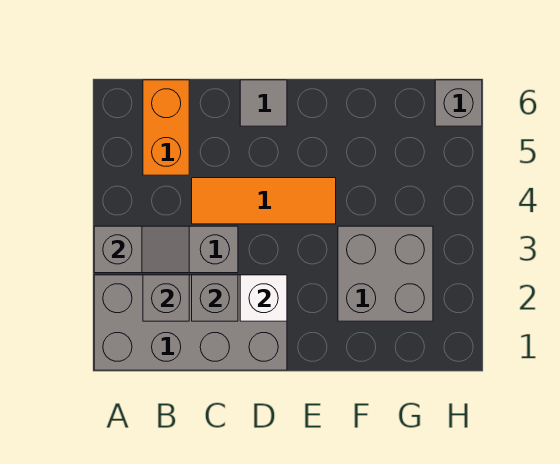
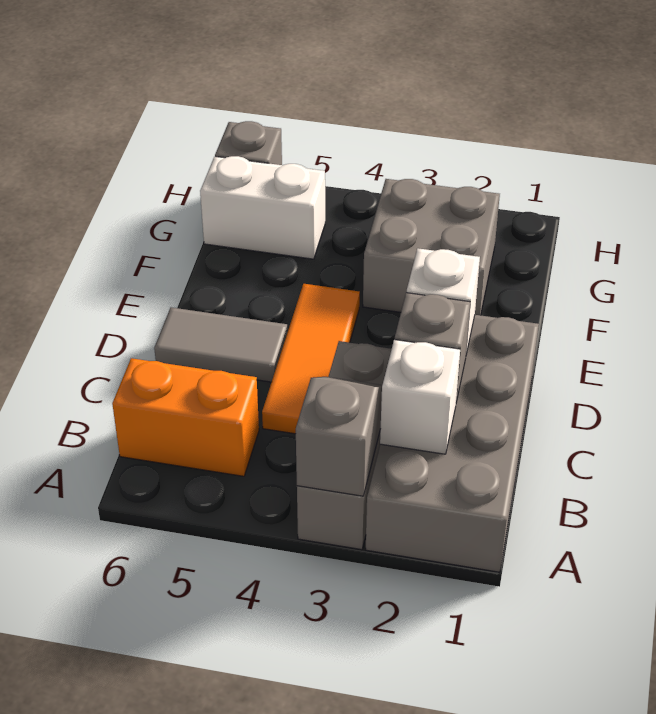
grey 1x1 brick [143,275,189,321] -> white 1x1 brick [380,340,460,454]
grey 1x1 tile [240,80,287,126] -> grey 1x2 tile [154,307,287,382]
none -> white 1x2 brick [200,156,325,259]

